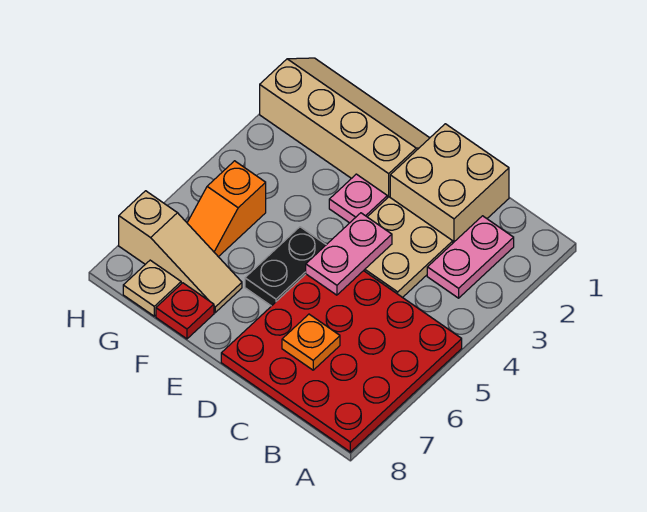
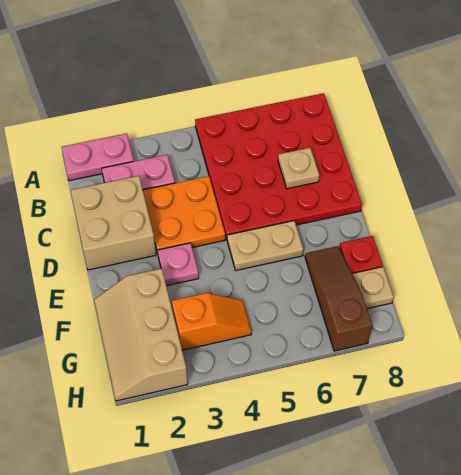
tan 2x2 plate [364,197,453,298] -> orange 2x2 plate [143,176,225,254]
orange 1x1 plate [282,314,340,370] -> tan 1x1 plate [278,148,319,189]
pink 1x2 plate [306,213,392,295] -> pink 1x2 plate moved to [62,133,134,181]
tan 2x4 slope [260,58,429,198] -> tan 2x3 slope [94,268,188,401]
black 1x2 plate [245,227,326,306] -> tan 1x2 plate [227,221,303,270]
tan 1x3 slope [119,191,242,313] -> brown 1x3 slope [305,246,372,351]
orange 1x2 slope [187,161,266,257] -> orange 1x2 slope moved to [172,293,251,350]

